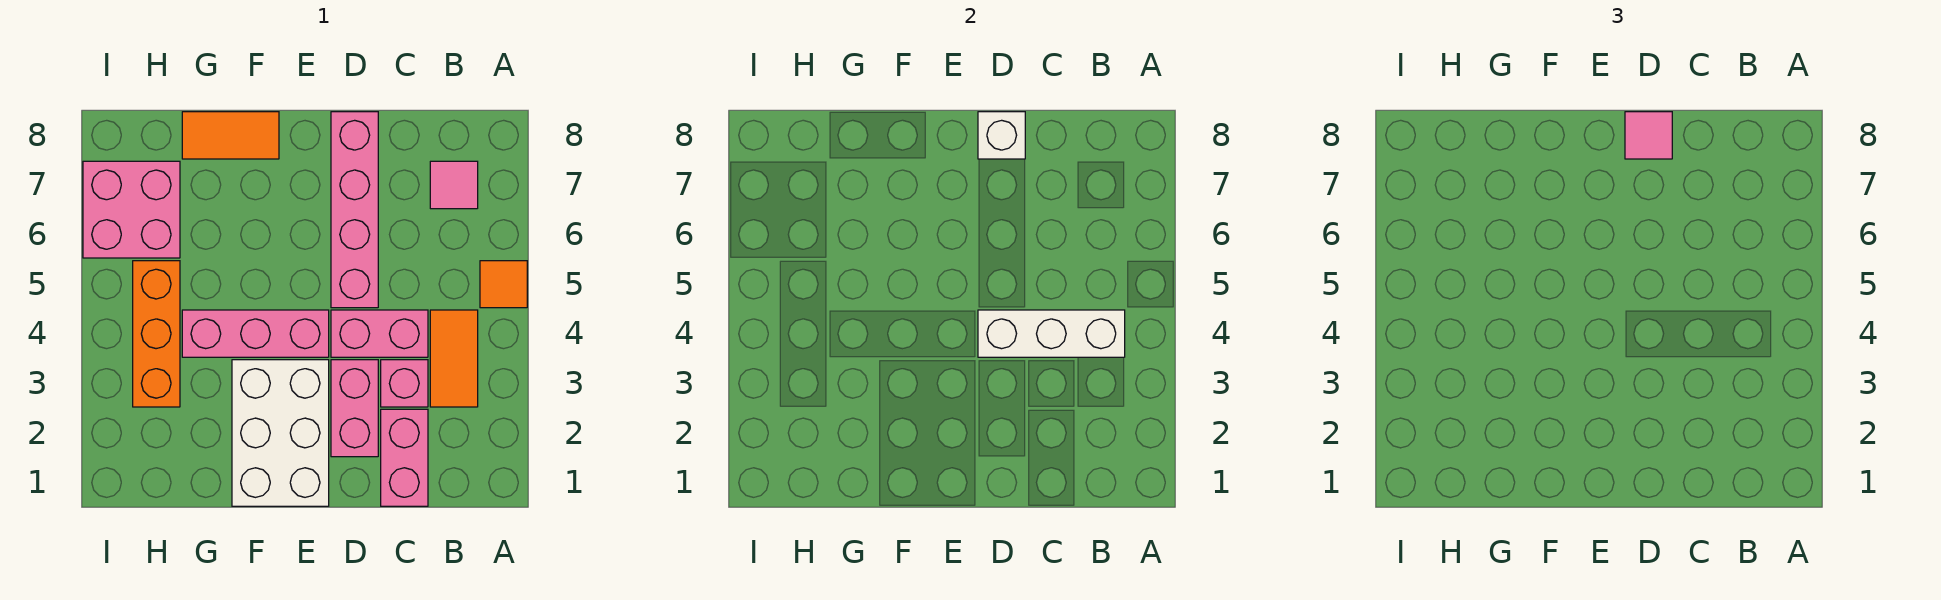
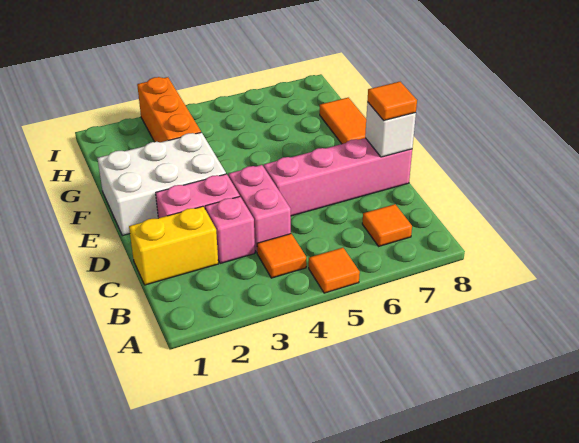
orange 1x2 tile [430,310,478,407] -> orange 1x1 tile [257,234,306,278]
white 1x3 brick [978,310,1125,357] -> none
pink 1x1 tile [430,161,478,209] -> orange 1x1 tile [362,204,412,246]
pink 1x2 brick [381,409,428,506] -> yellow 1x2 brick [129,206,218,285]
pink 1x1 tile [1625,112,1672,159] -> orange 1x1 tile [367,82,417,121]
pink 1x3 brick [182,310,329,357] -> none
orange 1x3 brick [133,261,180,407] -> orange 1x3 brick turned to [137,77,201,142]
pink 2x2 brick [83,161,180,258] -> none

